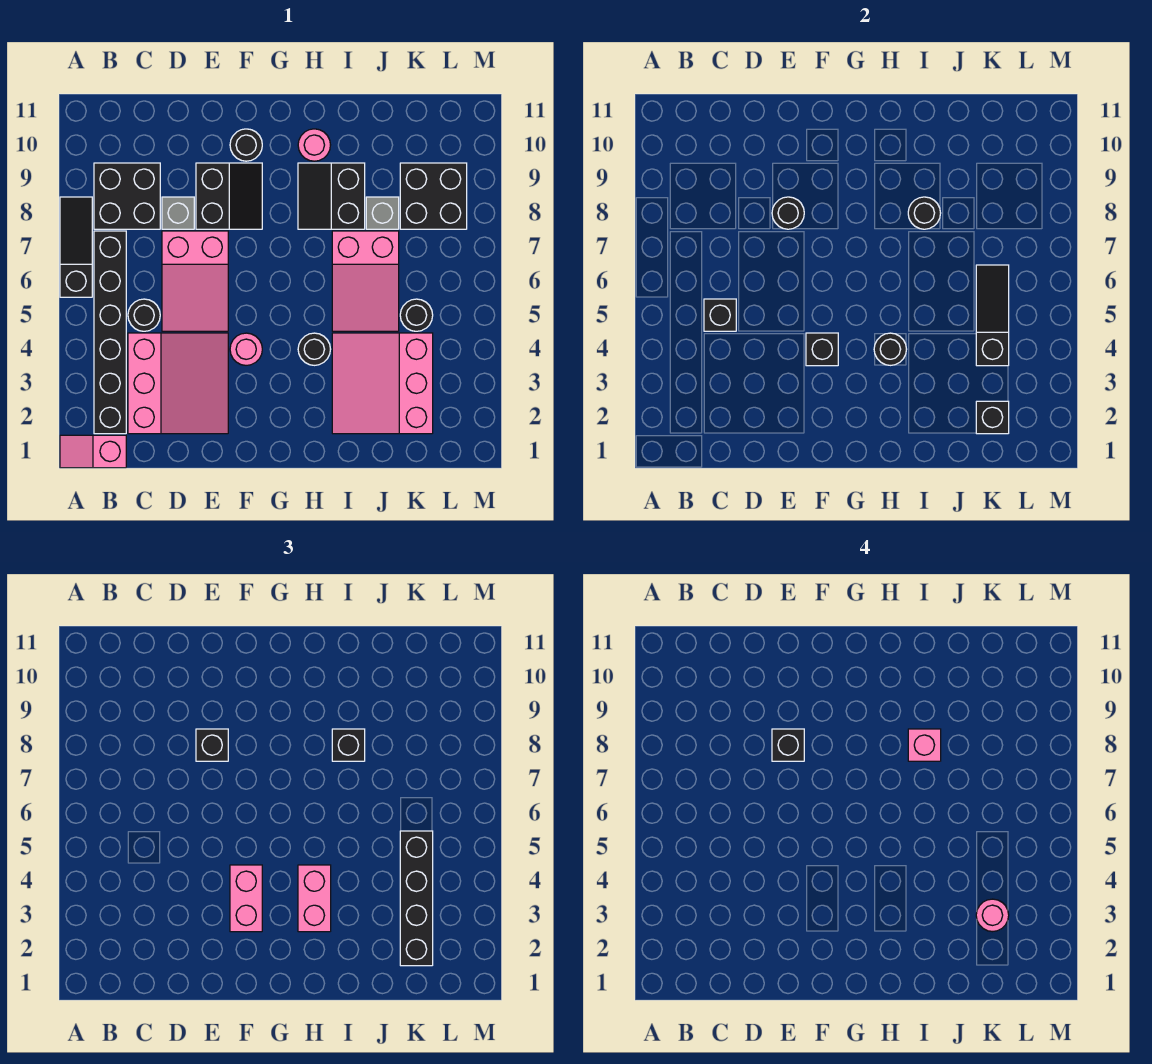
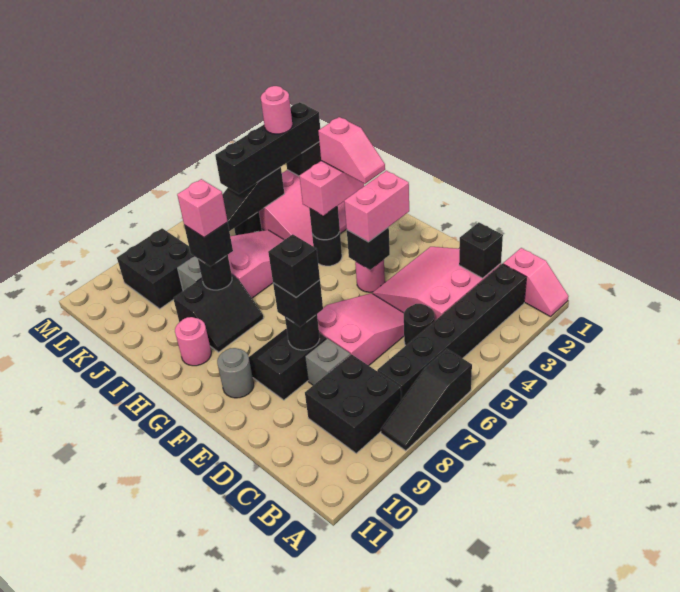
black 1x1 brick [704,299,736,331] -> black 1x1 brick moved to [459,222,503,278]
black 1x1 round brick [230,129,262,161] -> grey 1x1 round brick [217,348,254,398]
none -> pink 1x2 slope [318,117,385,184]

